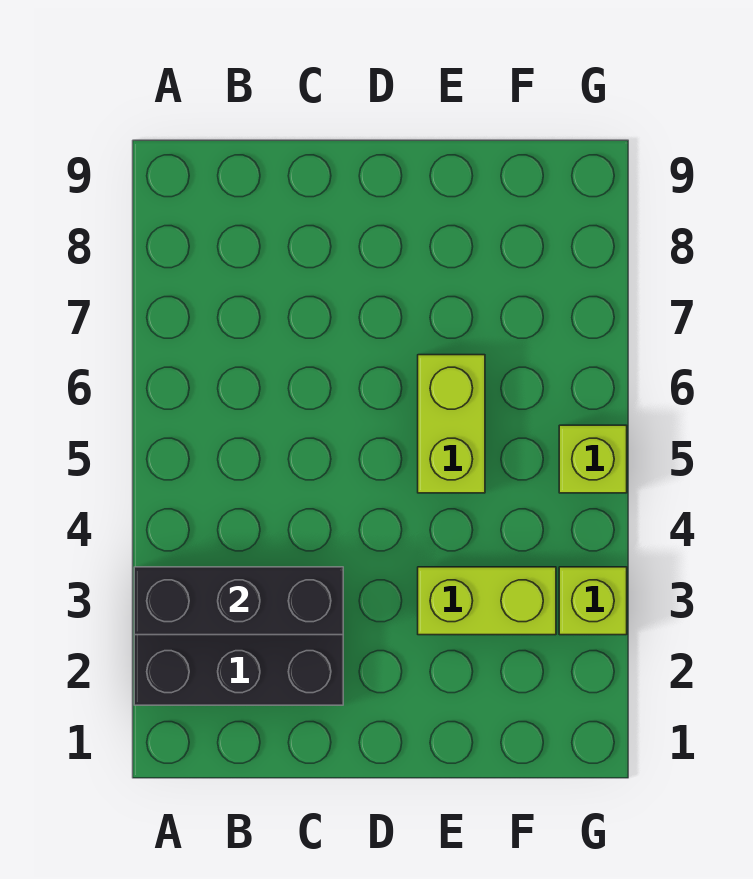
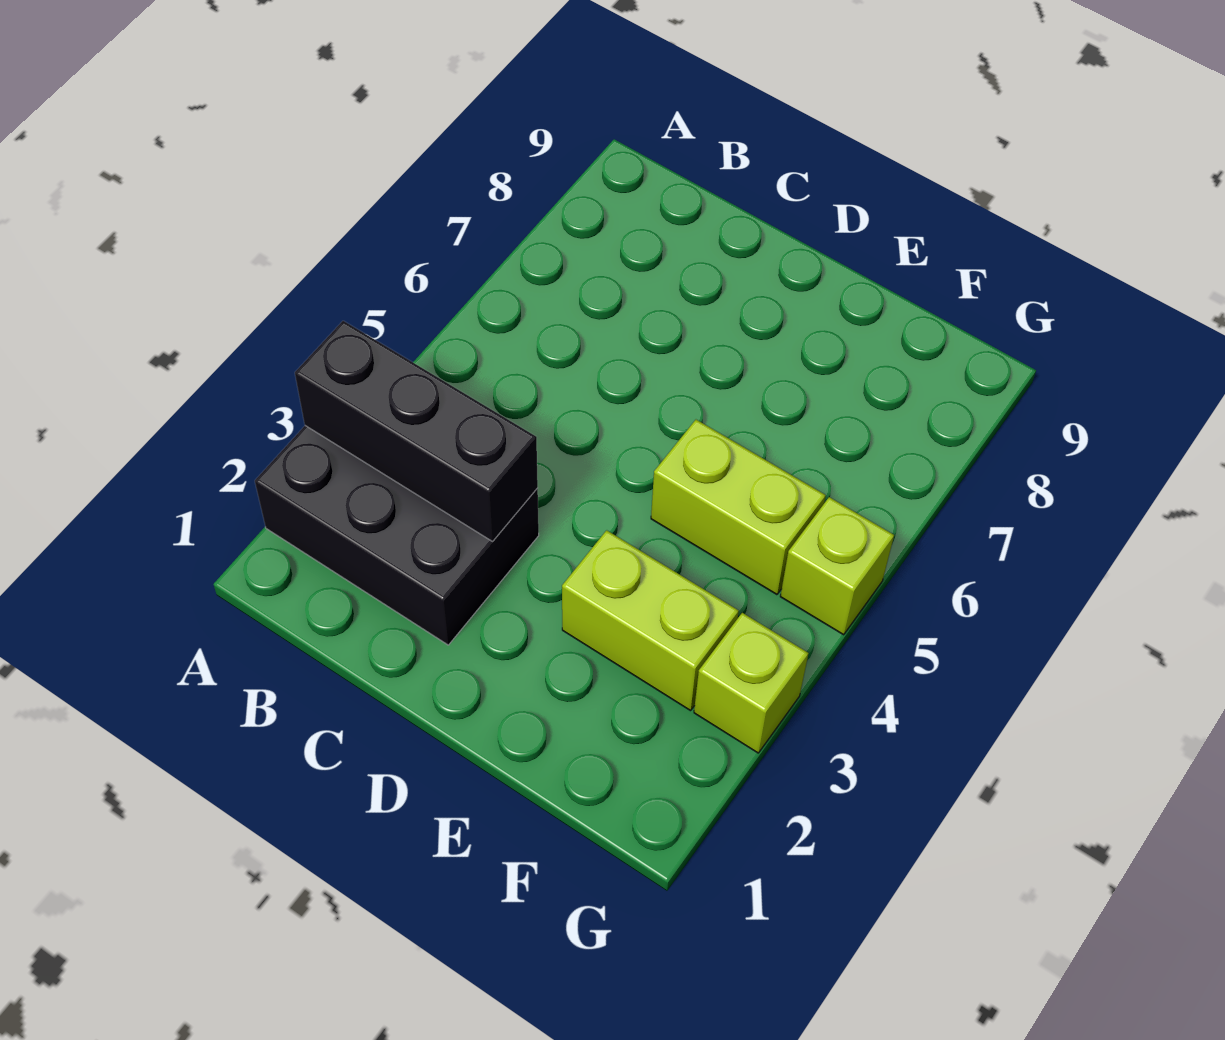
lime 1x2 brick [418,355,485,493] -> lime 1x2 brick turned to [651,420,826,595]

